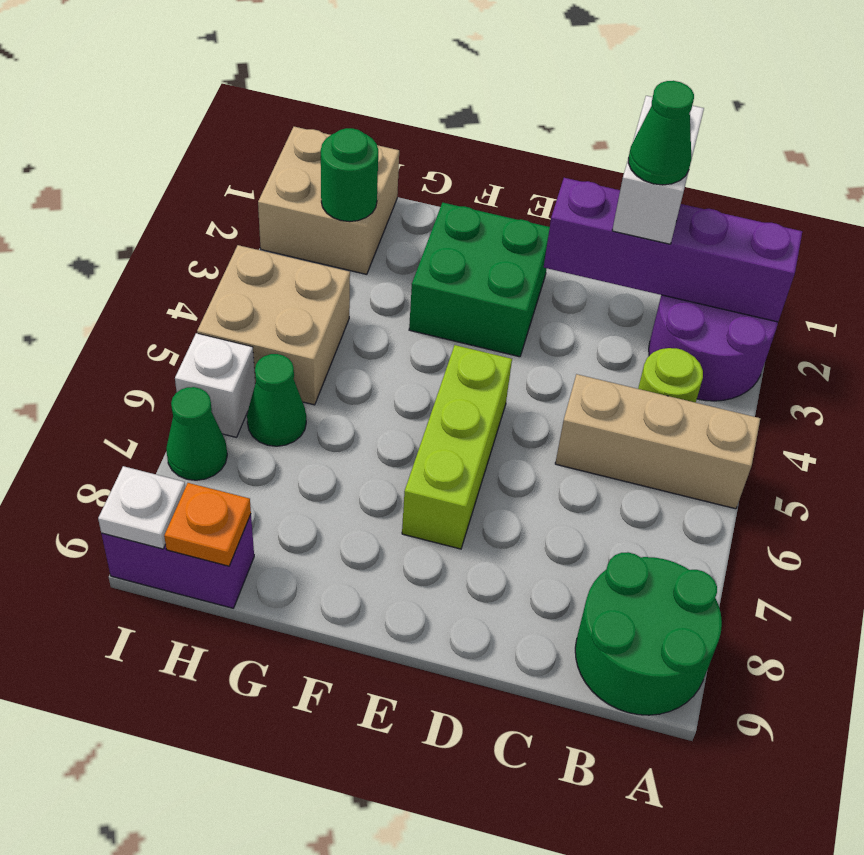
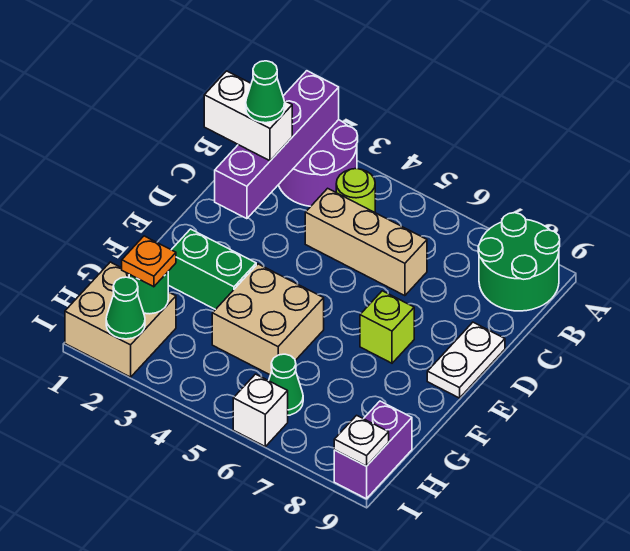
tan 1x3 brick [555,374,760,509] -> tan 1x3 brick turned to [305,188,427,296]
none -> white 1x2 plate [427,322,505,398]
green 2x2 brick [409,203,550,357] -> green 1x2 brick [168,229,256,310]
lime 1x3 brick [402,345,512,549] -> lime 1x1 brick [360,291,414,363]
tan 2x2 brick [197,245,350,405] -> tan 2x2 brick moved to [212,264,324,375]
orange 1x1 plate [164,483,251,566] -> orange 1x1 plate moved to [122,236,176,287]
green 1x1 cone [166,387,227,480] -> green 1x1 cone moved to [106,277,145,339]

